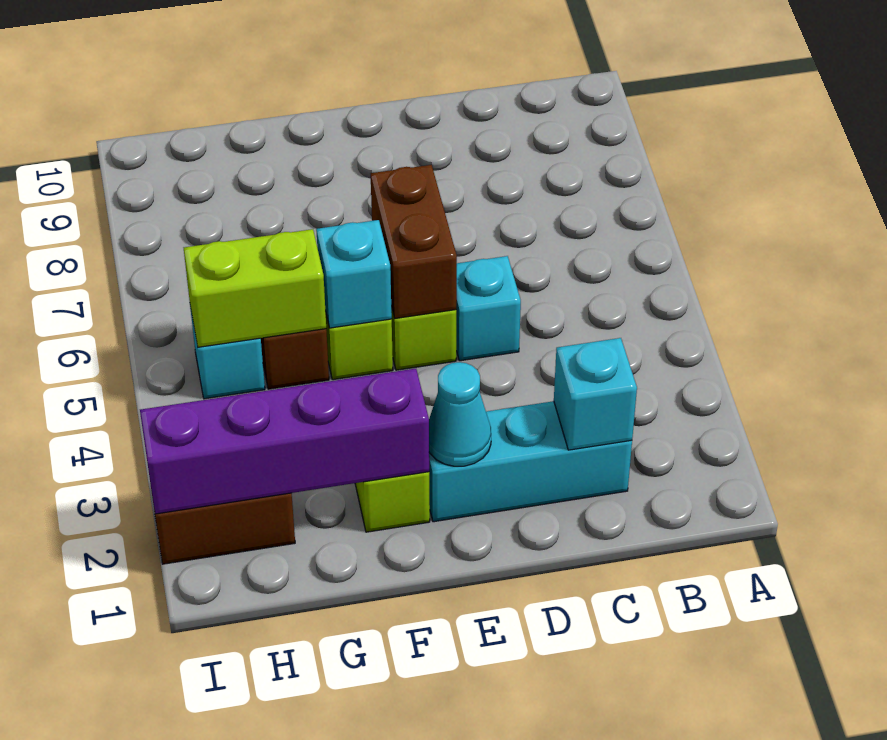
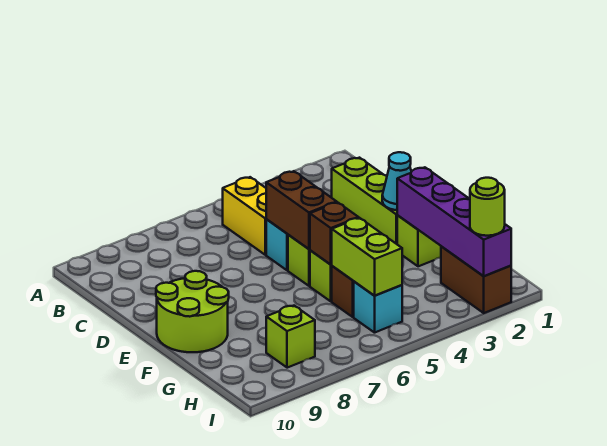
none -> yellow 1x2 brick [223,177,266,255]
cyan 1x3 brick [429,401,632,522] -> lime 1x3 brick [332,158,398,244]
cyan 1x1 brick [554,338,637,450] -> none
brown 1x2 brick [371,165,457,318] -> brown 1x2 brick turned to [266,171,337,249]
none -> lime 2x2 round brick [156,271,229,352]
cyan 1x1 brick [316,220,392,328] -> brown 1x1 brick [310,202,359,265]
none -> lime 1x1 brick [266,306,315,368]
none -> lime 1x1 round brick [470,178,505,236]

